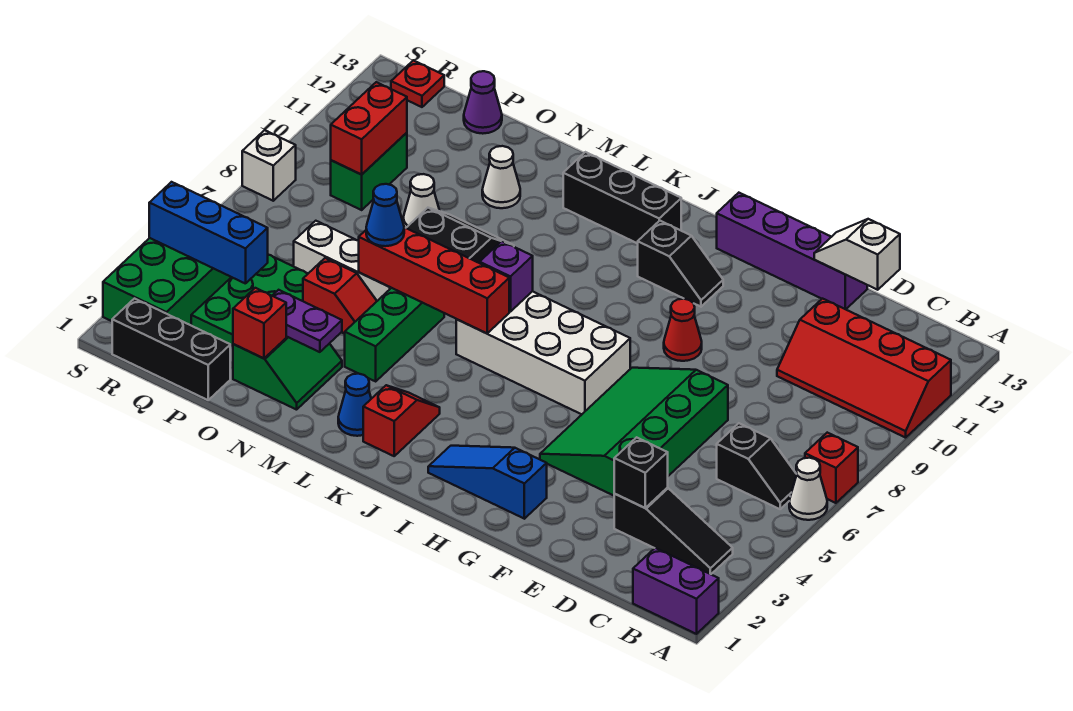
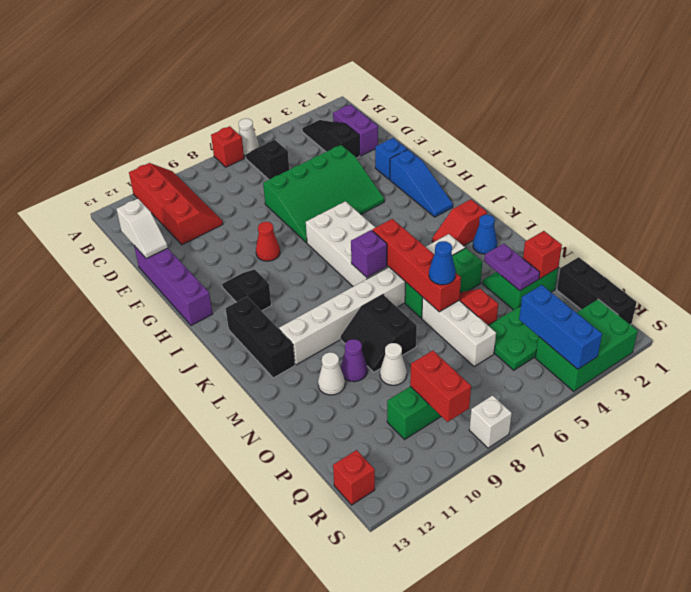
purple 1x2 brick [633,548,719,634] -> purple 1x2 brick moved to [333,104,378,156]
black 1x1 brick [614,437,668,508] -> none
none -> blue 1x1 brick [375,138,407,179]
none -> white 1x8 brick [279,234,465,365]
purple 1x1 cone [464,71,502,134] -> purple 1x1 cone moved to [341,339,367,382]
red 1x2 brick [331,82,407,175] -> red 1x2 brick turned to [410,351,471,422]
red 1x1 plate [391,60,444,107] -> red 1x1 brick [333,450,375,505]

